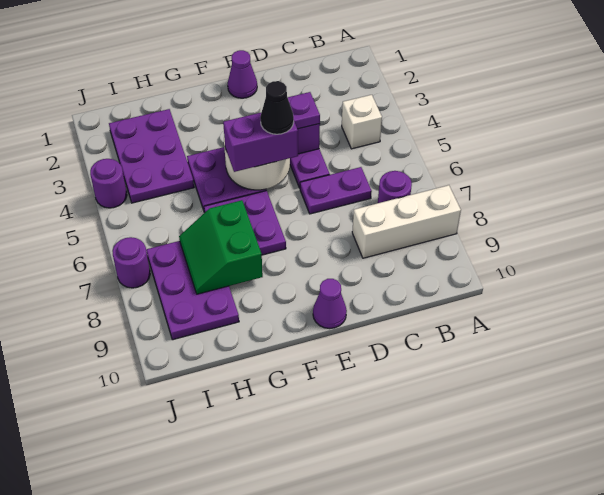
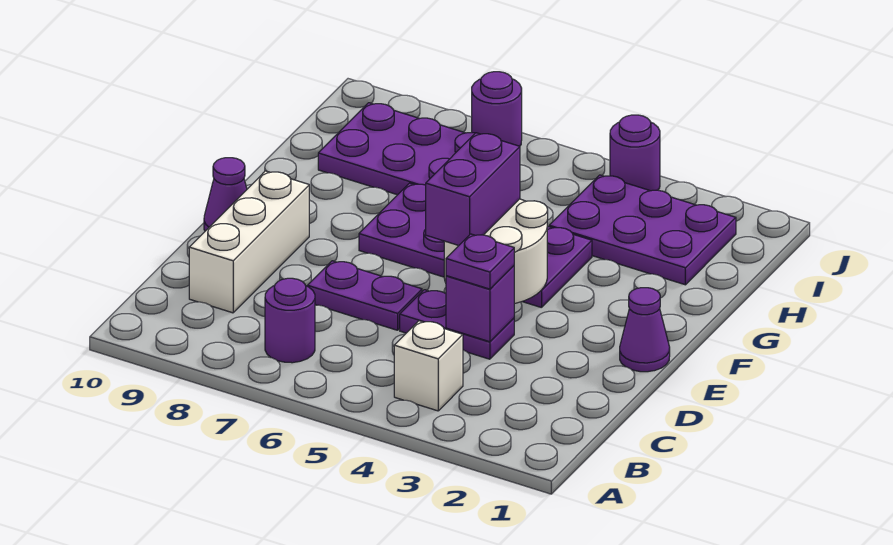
white 1x3 brick [352,185,461,258] -> white 1x3 brick moved to [189,171,309,313]
purple 1x2 plate [300,167,372,214] -> purple 1x2 plate turned to [307,261,422,330]
black 1x1 cone [260,81,294,134] -> none
green 2x2 slope [179,200,263,294] -> none

